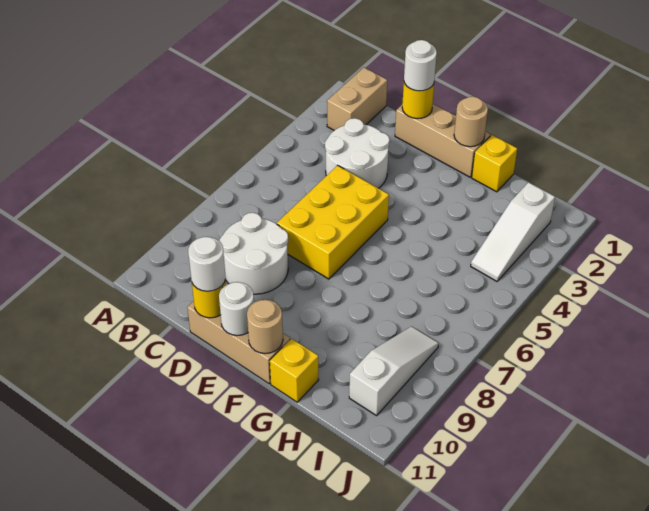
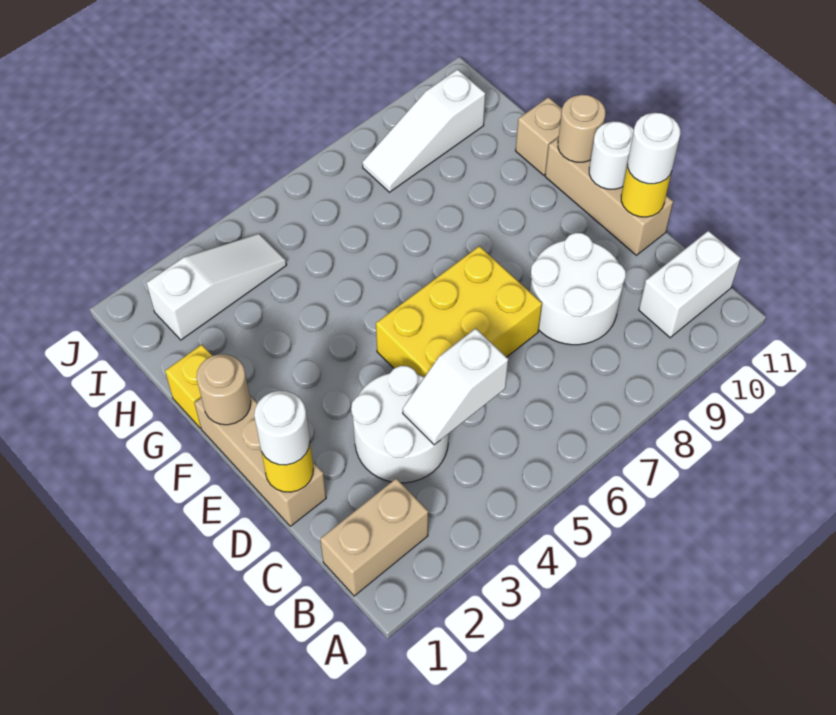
none -> white 1x2 brick [639,231,741,338]
none -> white 1x2 slope [403,329,508,445]
yellow 1x1 brick [270,338,319,402] -> tan 1x1 brick [516,97,562,175]

